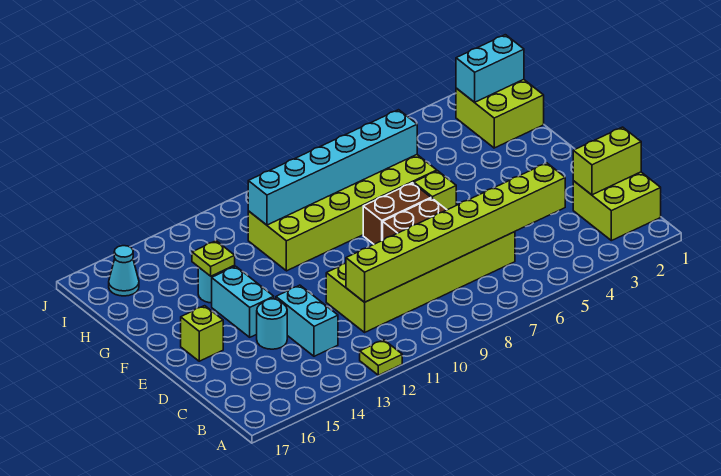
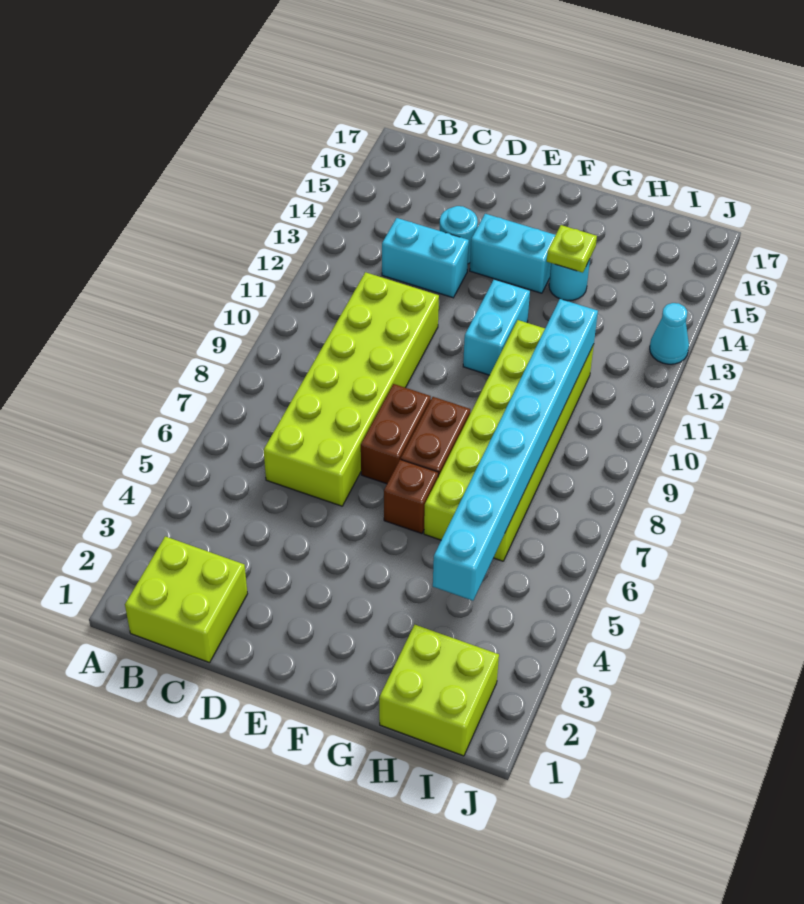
lime 1x1 plate [360,340,402,375] -> none
lime 1x2 brick [573,127,641,195] -> none
lime 1x8 brick [346,163,565,302] -> none
lime 1x1 brick [181,306,223,361] -> none
lime 1x1 brick [414,171,456,210] -> brown 1x1 brick [384,459,439,534]
cyan 1x6 brick [248,110,417,225] -> cyan 1x8 brick [433,299,598,601]
cyan 1x2 brick [456,35,524,102] -> cyan 1x2 brick moved to [463,280,530,375]
cyan 1x1 cone [109,246,139,296] -> cyan 1x1 cone moved to [650,303,689,364]

